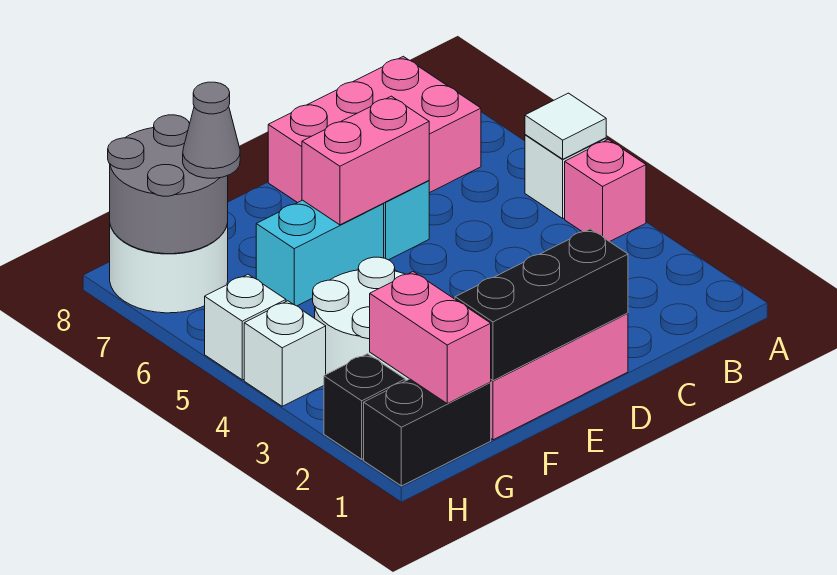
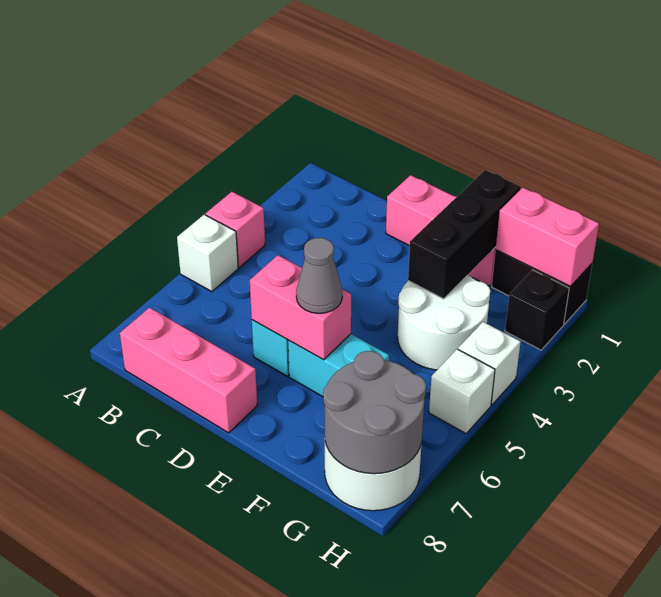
white 1x1 tile [525,93,606,159] -> none
pink 2x3 brick [268,56,481,203] -> pink 1x3 brick [120,308,257,433]
black 1x3 brick [455,229,628,381] -> black 1x3 brick turned to [408,170,521,299]
pink 1x2 brick [370,272,491,404] -> pink 1x2 brick turned to [496,188,599,286]
grey 1x1 cone [183,82,240,178] -> grey 1x1 cone moved to [296,238,342,313]

